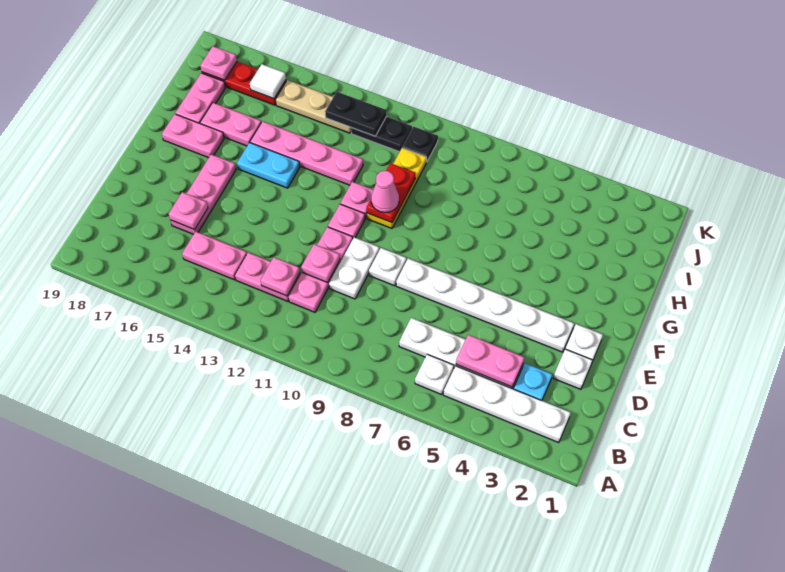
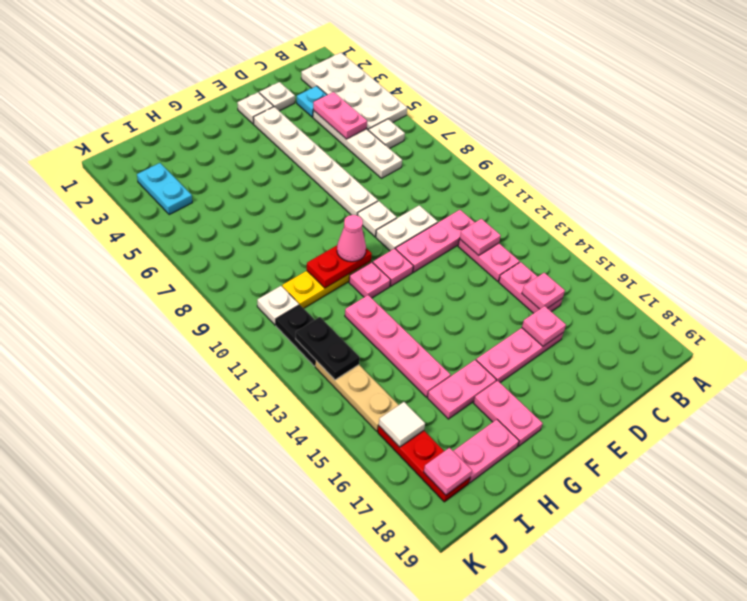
white 1x4 plate [443,366,571,443] -> white 2x4 plate [301,53,407,130]
pink 1x1 plate [301,244,340,282] -> pink 1x1 plate moved to [522,273,565,309]
cyan 1x2 plate [237,143,300,188] -> cyan 1x2 plate moved to [137,163,192,215]
pink 1x2 plate [200,103,261,146] -> pink 1x2 plate turned to [428,360,496,419]
black 1x1 plate [402,127,438,161] -> white 1x1 plate [257,286,299,325]

